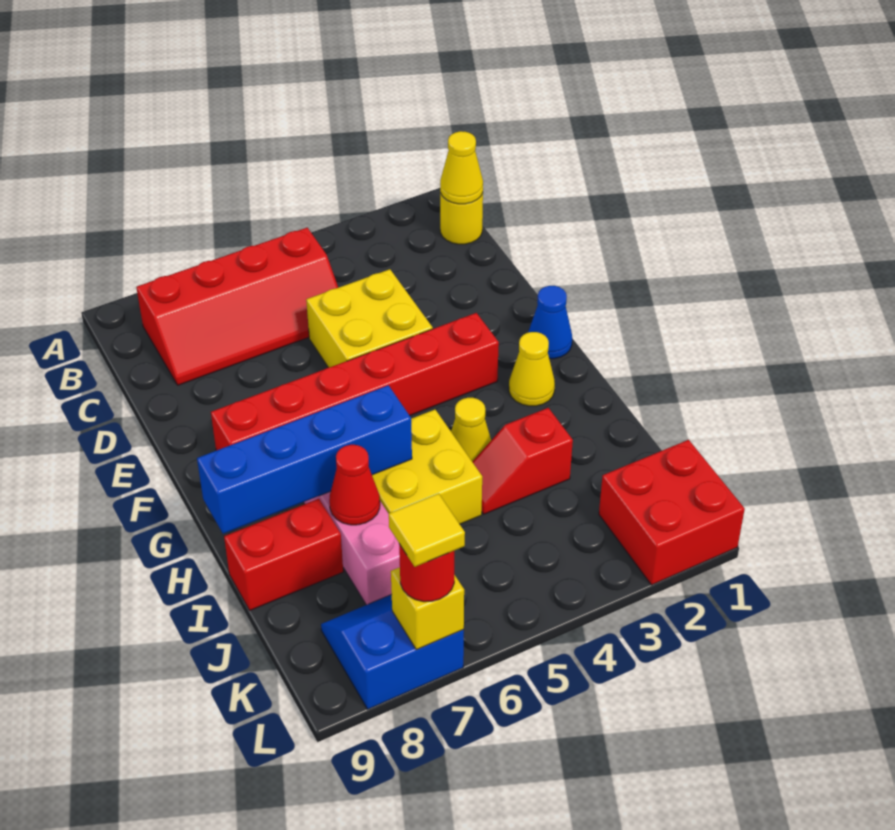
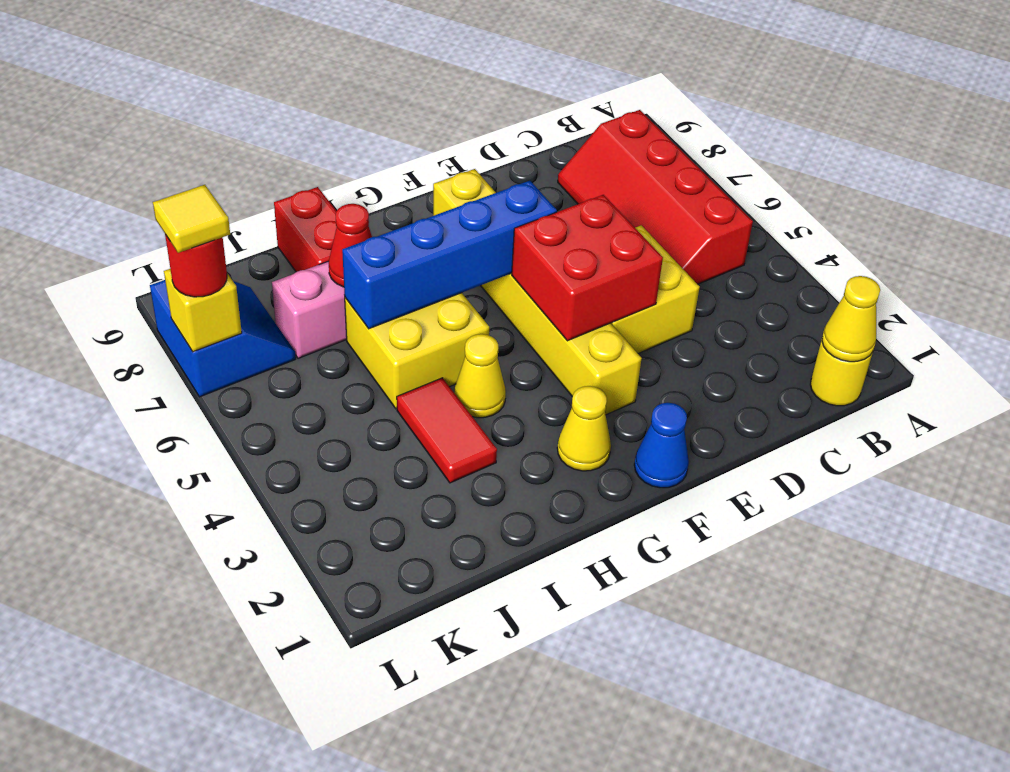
red 1x6 brick [211,313,499,451] -> yellow 1x6 brick [433,169,642,415]
blue 1x4 brick [197,385,412,534] -> blue 1x4 brick turned to [342,181,557,329]
red 1x2 slope [472,408,573,514] -> red 1x2 tile [397,378,497,483]
red 2x2 brick [599,440,745,585] -> red 2x2 brick moved to [512,195,663,341]

